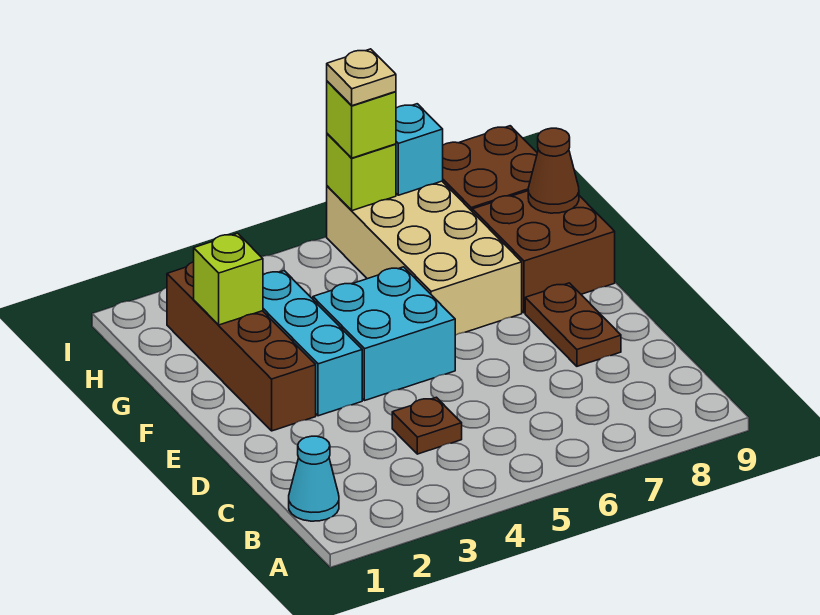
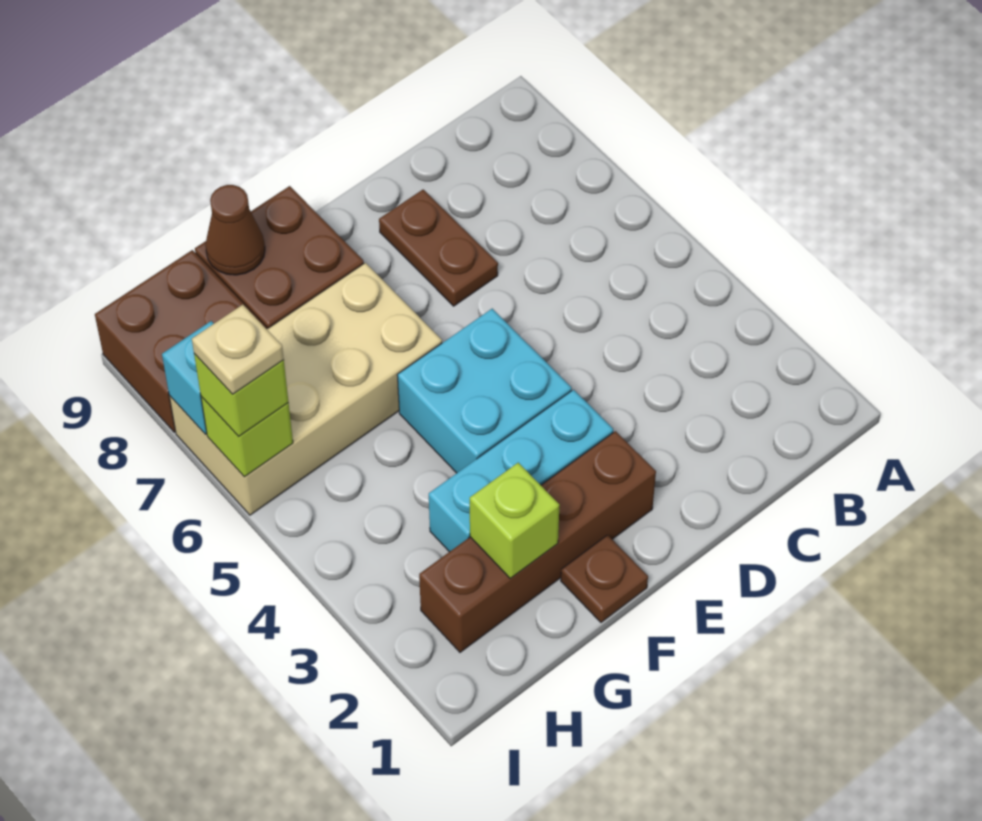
cyan 1x1 cone [289,436,339,521] -> none
brown 1x1 plate [392,397,462,454] -> brown 1x1 plate moved to [561,535,648,622]
brown 1x2 plate [525,283,621,366] -> brown 1x2 plate turned to [379,190,498,306]

